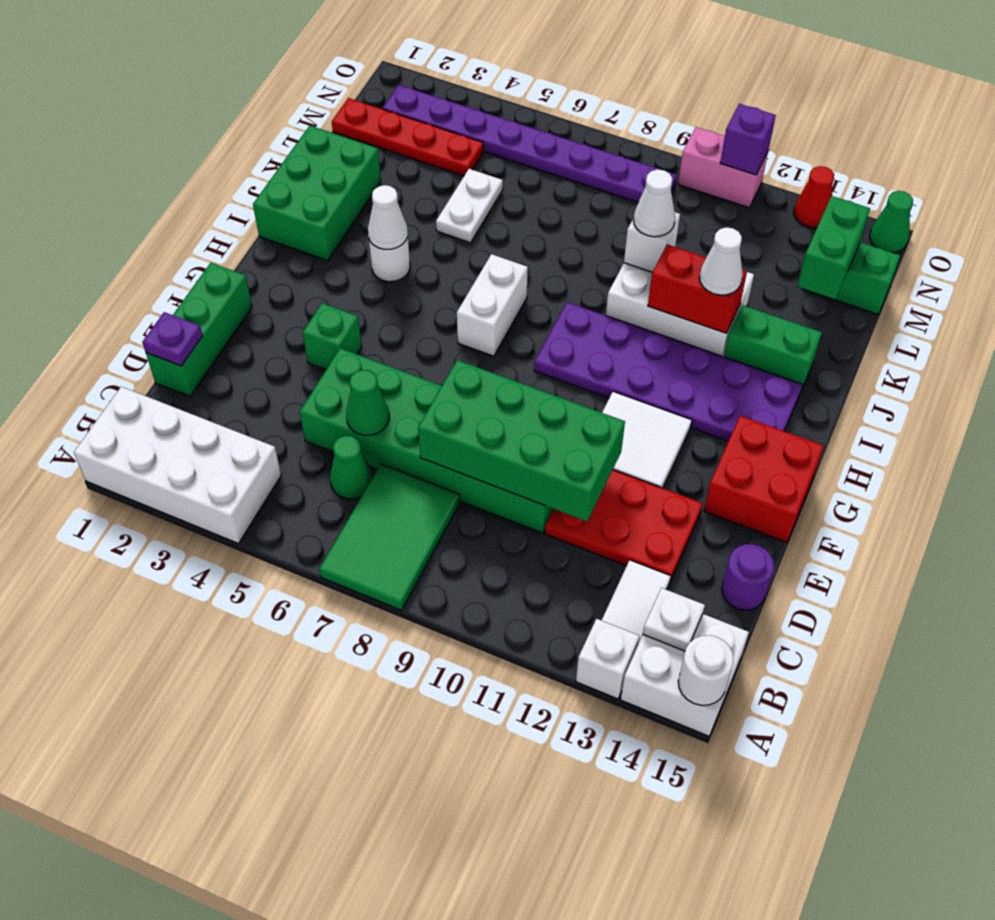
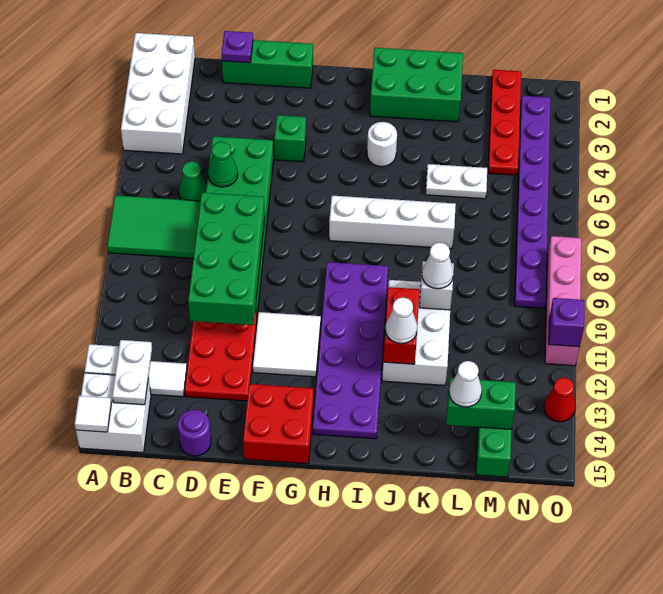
white 1x1 round brick [678,635,734,705] -> white 1x1 tile [75,396,111,432]
white 1x1 plate [643,588,705,651] -> white 1x2 plate [112,340,152,405]
white 1x2 brick [457,254,528,356] -> white 1x4 brick [329,196,456,249]
white 1x1 cone [368,185,408,250] -> white 1x1 cone moved to [449,361,482,407]
green 1x2 brick [724,305,822,390] -> none
pink 1x2 brick [678,127,768,208] -> pink 1x4 brick [545,236,581,366]
green 1x1 cone [870,191,913,252] -> none

